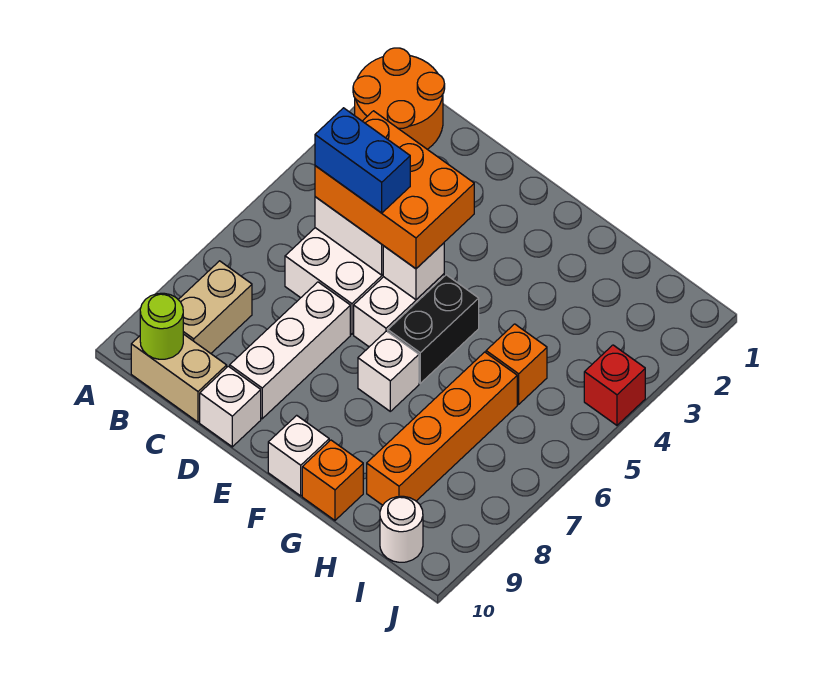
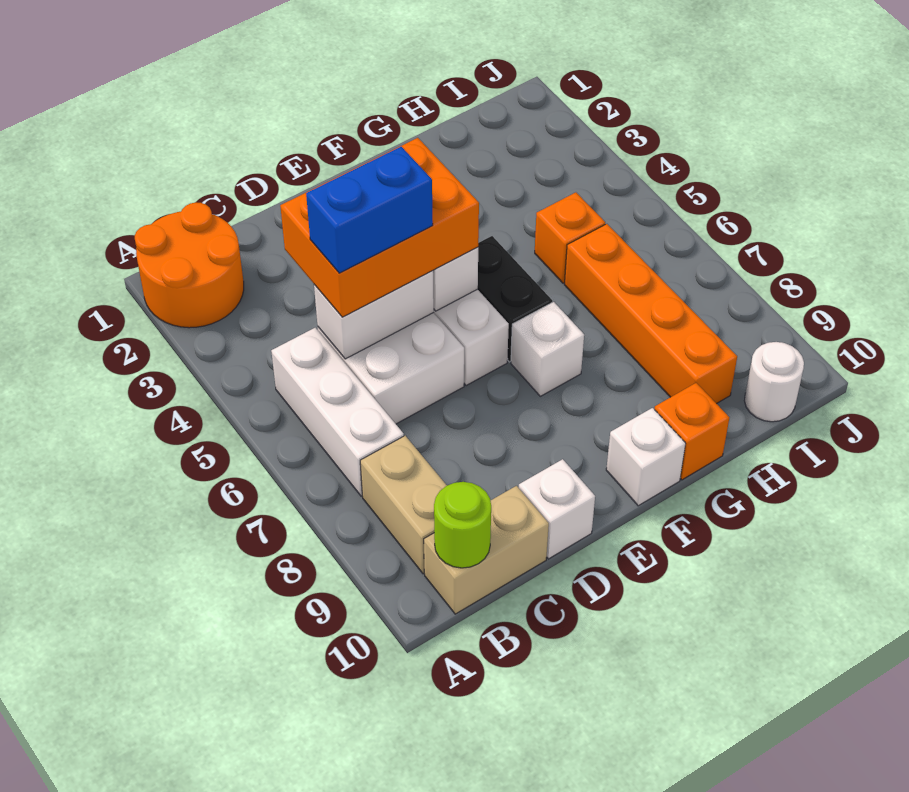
white 1x3 brick [230,282,350,419] -> white 1x3 brick moved to [271,328,404,496]
red 1x1 brick [584,345,645,425] -> none

